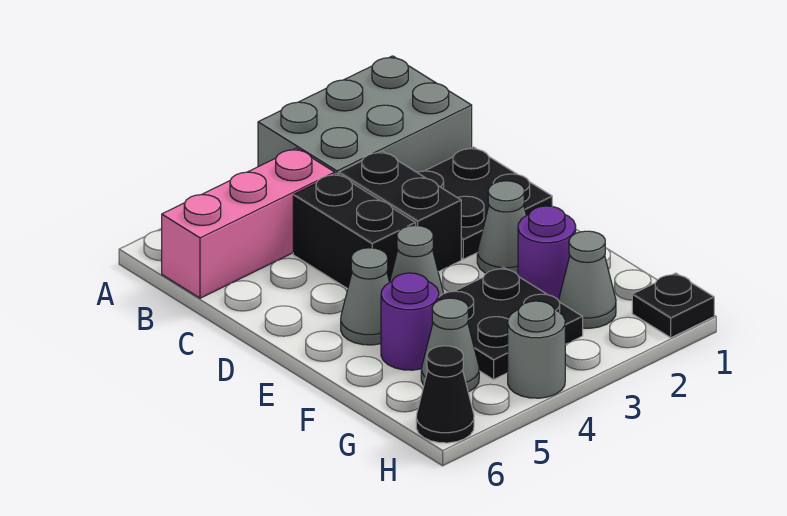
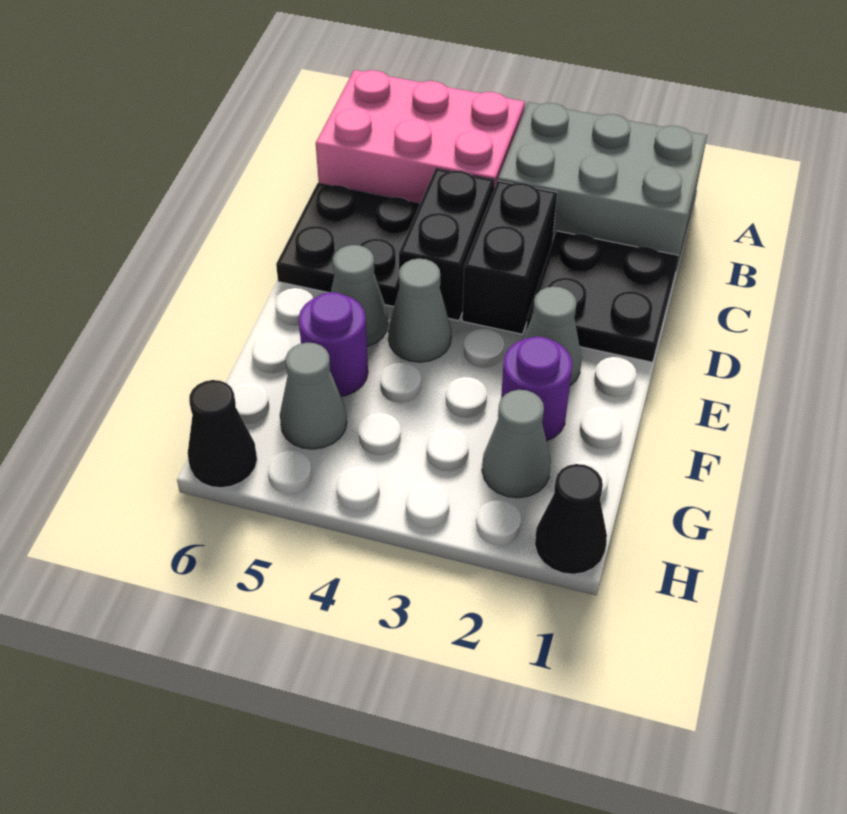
pink 1x3 brick [162,148,335,298] -> pink 2x3 brick [316,70,525,203]
black 2x2 plate [439,267,583,380] -> black 2x2 plate moved to [276,183,420,307]
black 1x1 plate [632,273,714,338] -> black 1x1 cone [535,464,607,574]
grey 1x1 round brick [508,301,565,398] -> none

